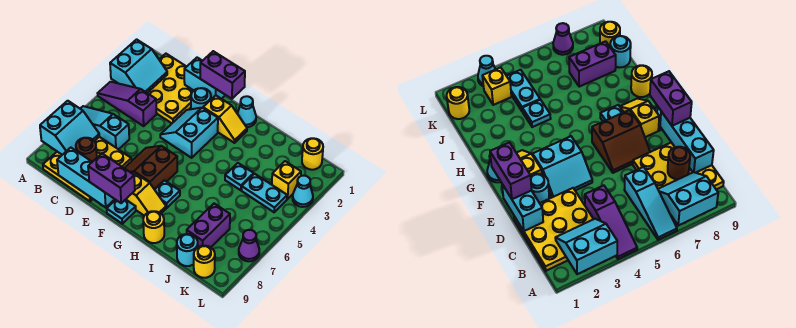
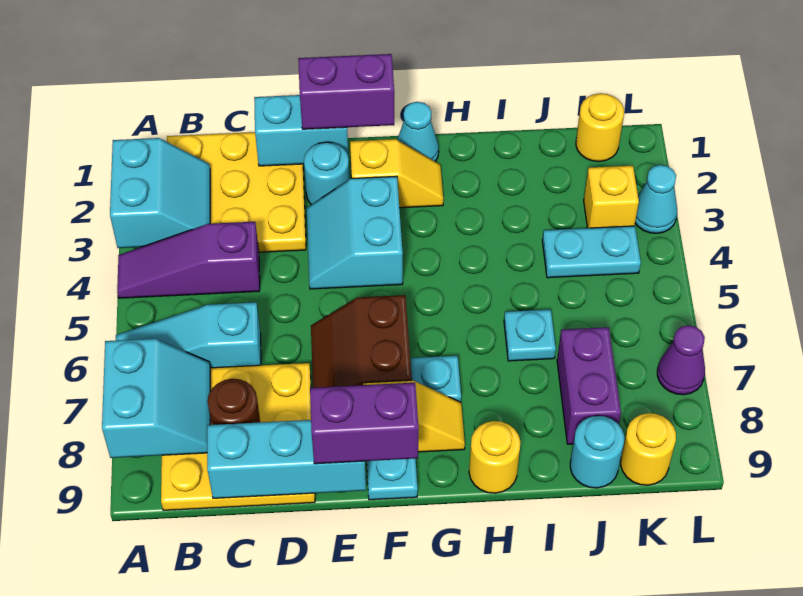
cyan 1x1 plate [225,163,254,190] -> cyan 1x1 plate moved to [504,309,556,361]

